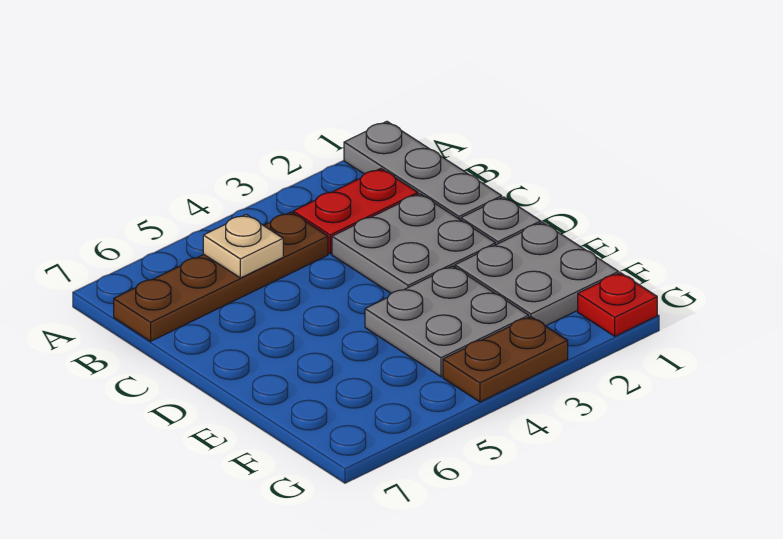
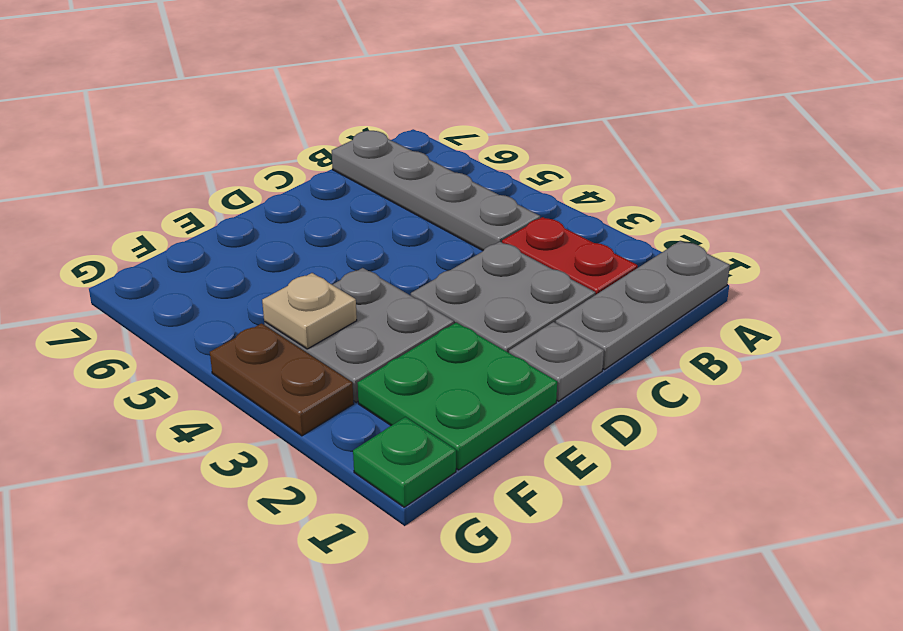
brown 1x4 plate [114,212,328,341] -> grey 1x4 plate [332,131,540,250]
tan 1x1 plate [203,214,283,278] -> tan 1x1 plate moved to [262,273,357,349]
grey 2x2 plate [455,222,619,326] -> green 2x2 plate [357,322,557,470]
red 1x1 plate [578,273,657,336] -> green 1x1 plate [353,417,456,507]

